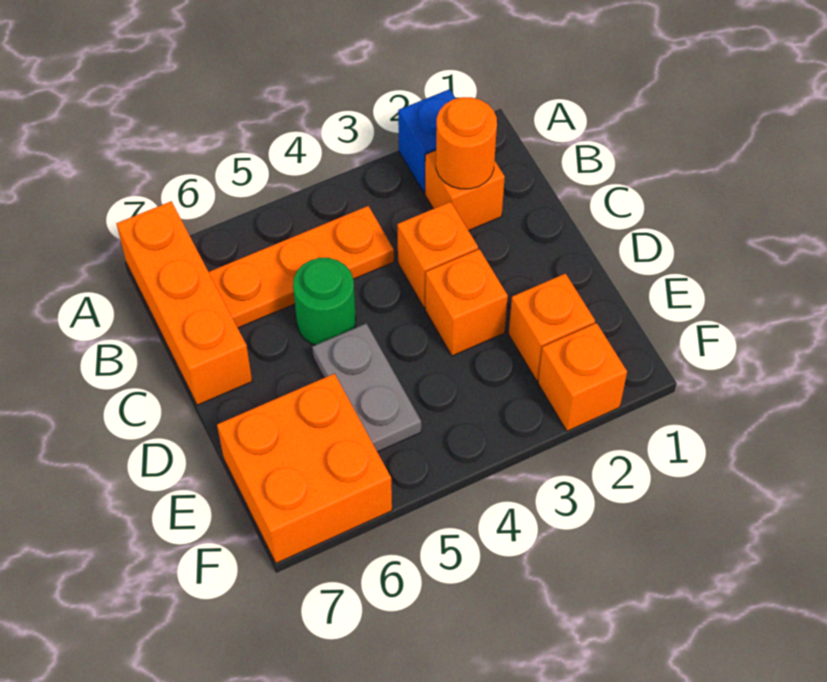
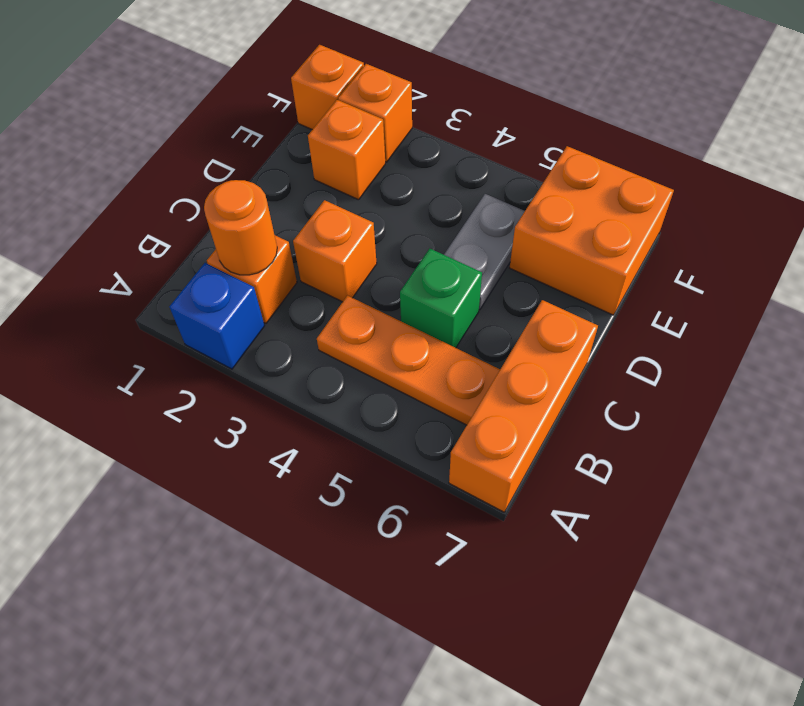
green 1x1 round brick [293,258,356,345] -> green 1x1 brick [400,249,482,348]
orange 1x1 brick [425,249,508,356] -> orange 1x1 brick moved to [291,45,364,130]

